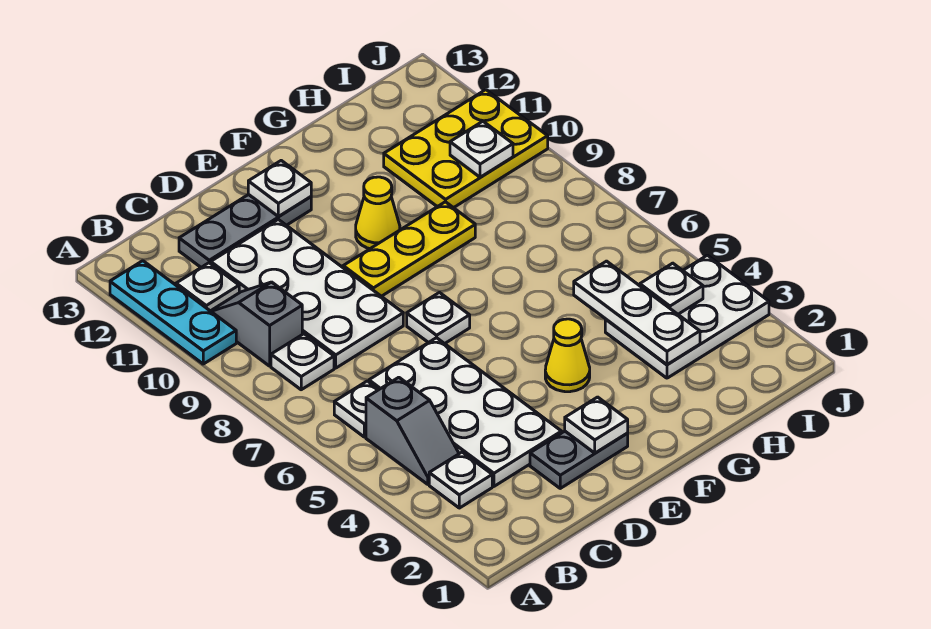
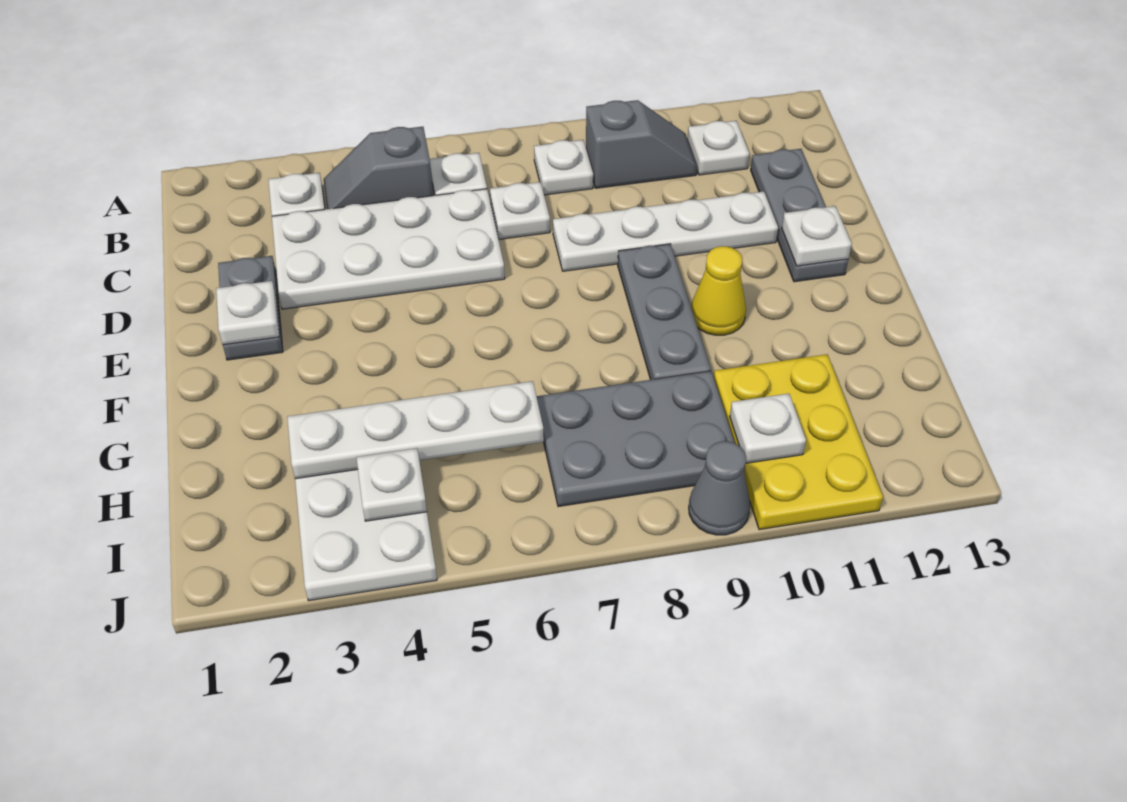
cyan 1x3 plate [110,261,236,364] -> none
white 2x4 plate [211,219,403,368] -> white 1x4 plate [553,191,778,271]
white 1x1 plate [407,293,470,344] -> white 1x1 plate moved to [490,182,550,239]
yellow 1x3 plate [343,202,475,296] -> grey 1x3 plate [618,244,711,380]
yellow 1x1 cone [545,319,590,392] -> none
white 1x3 plate [574,261,700,364] -> white 1x4 plate [287,381,544,479]
none -> grey 2x3 plate [537,371,735,507]
none -> grey 1x1 cone [689,441,750,535]

